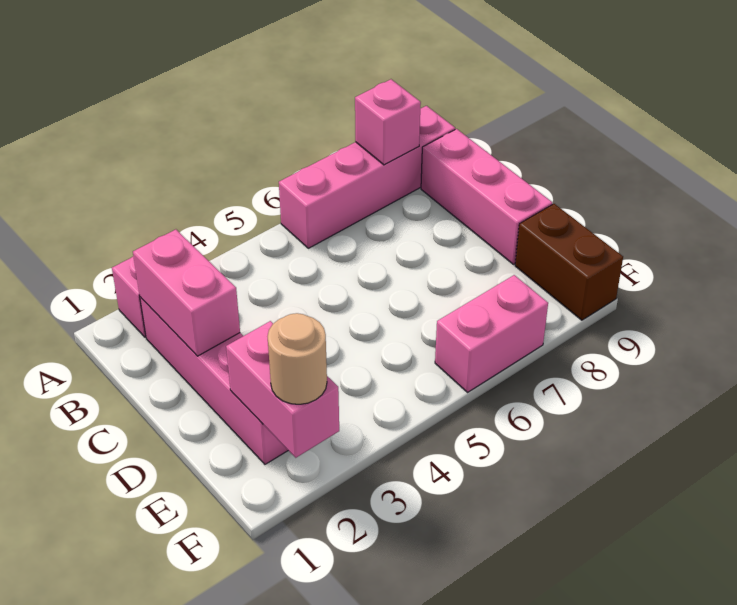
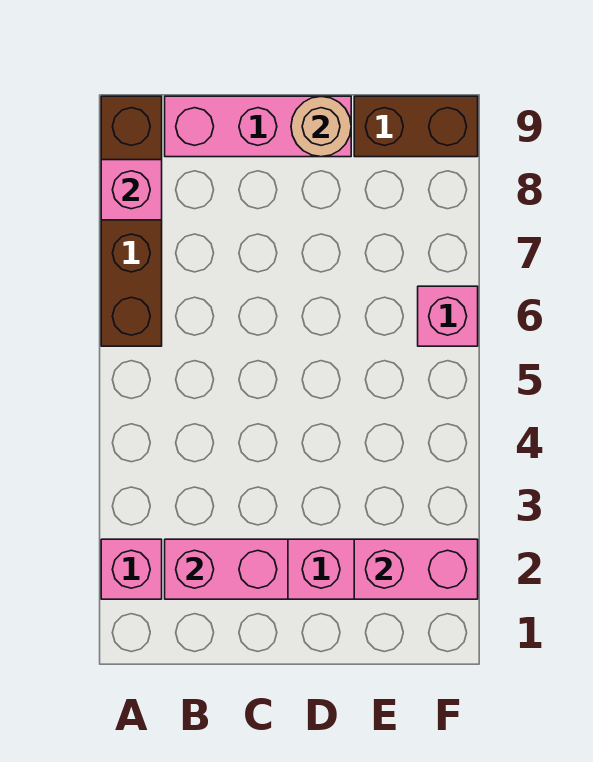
pink 1x4 brick [279,106,455,248] -> brown 1x4 brick [101,96,162,346]
tan 1x1 round brick [268,313,327,404] -> tan 1x1 round brick moved to [291,96,351,157]
pink 1x2 brick [435,275,548,392] -> pink 1x1 brick [418,286,478,346]

